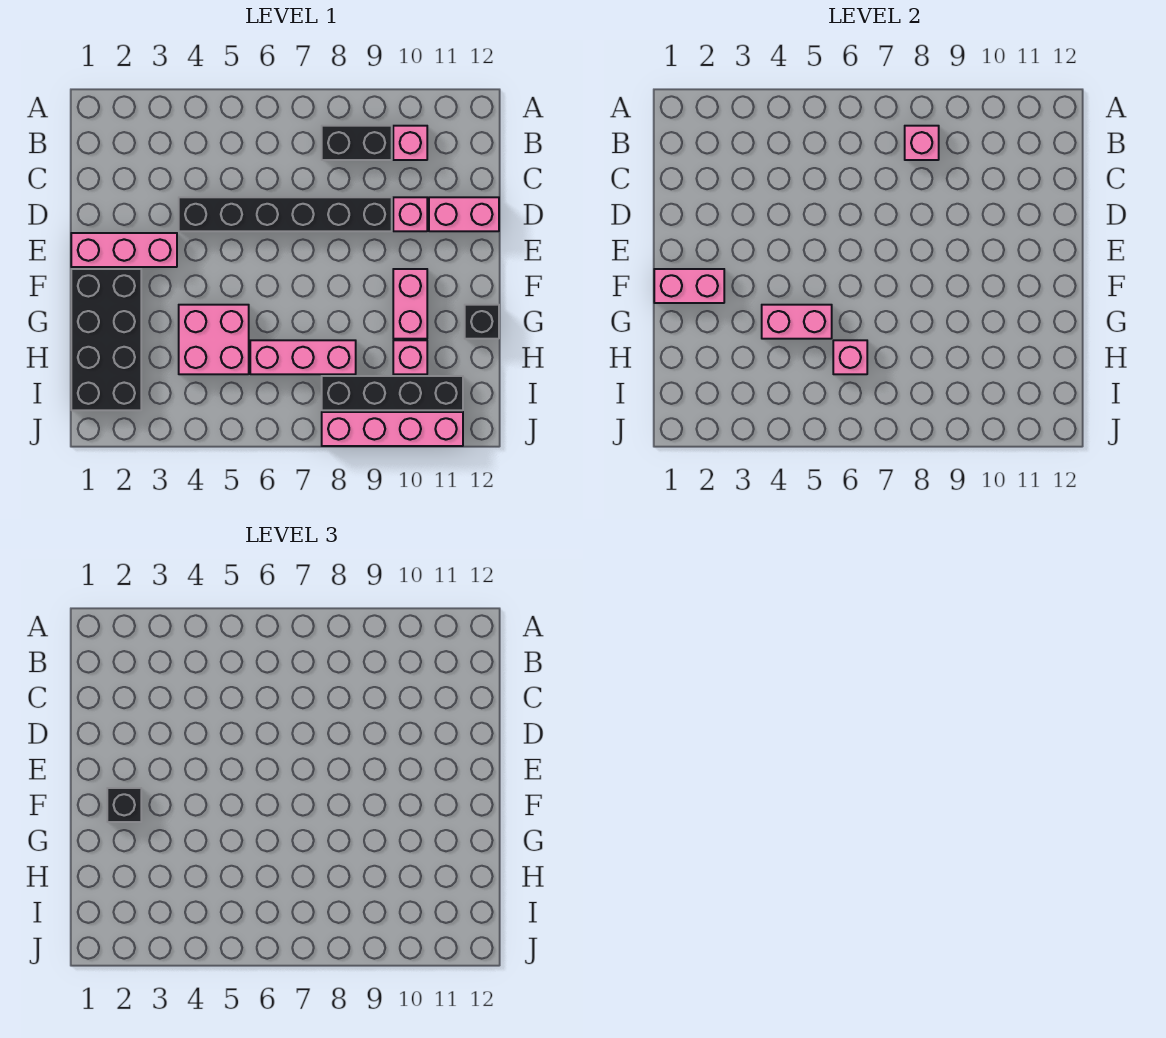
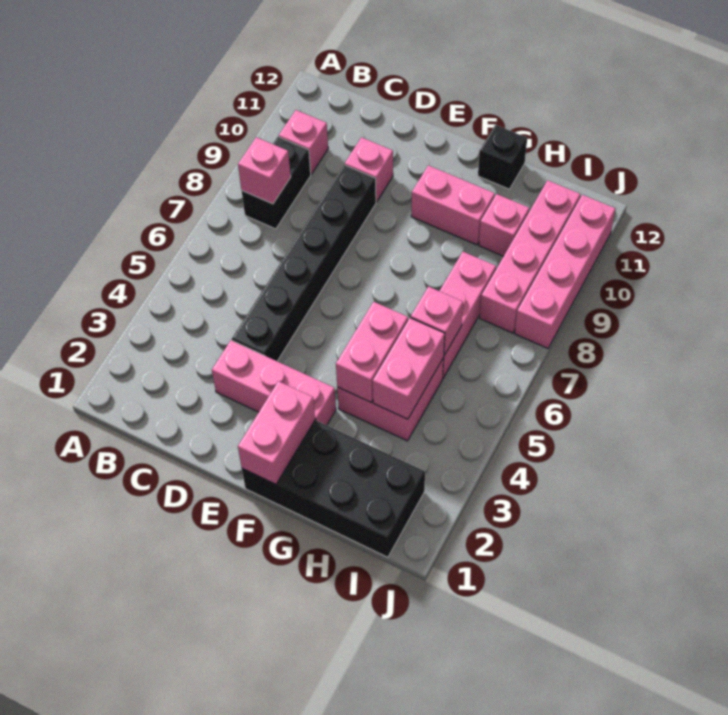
pink 1x2 brick [429,197,499,231] -> pink 1x2 brick moved to [373,318,445,419]
pink 1x3 brick [71,233,177,267] -> pink 1x3 brick turned to [212,340,336,425]
black 1x1 brick [107,788,141,822] -> none
black 1x4 brick [322,376,463,410] -> pink 1x4 brick [480,180,580,333]

